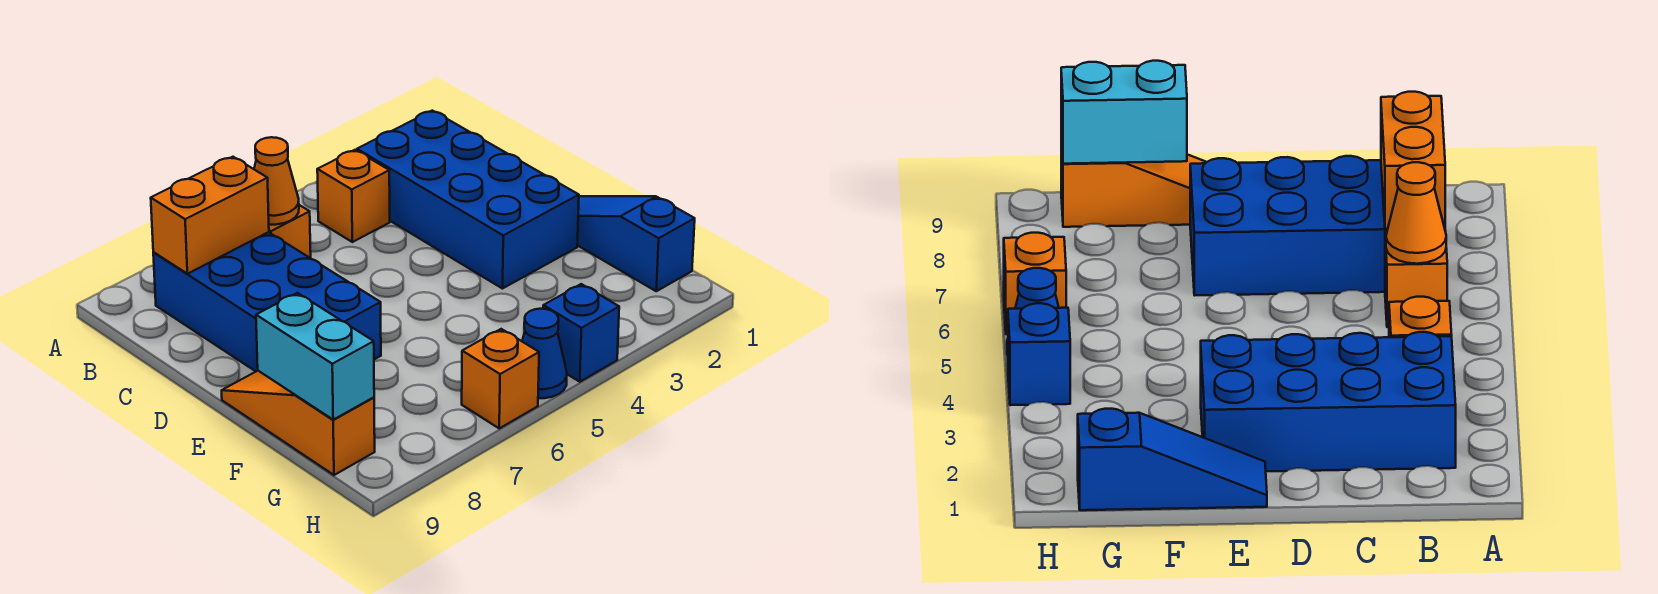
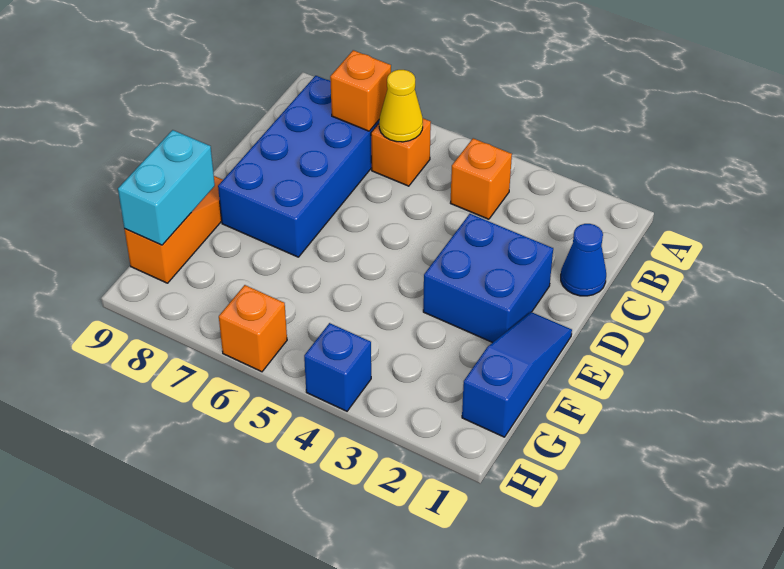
blue 2x4 brick [357,111,579,289] -> blue 2x2 brick [423,214,553,343]
orange 1x1 cone [254,137,299,225] -> yellow 1x1 cone [379,70,423,142]
orange 1x2 brick [151,157,269,274] -> orange 1x1 brick [330,50,391,131]
blue 1x1 cone [522,309,567,398] -> blue 1x1 cone moved to [561,224,606,296]

